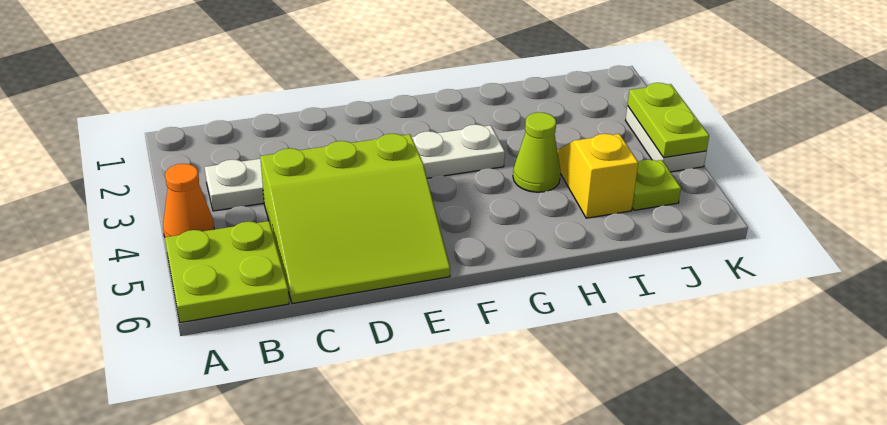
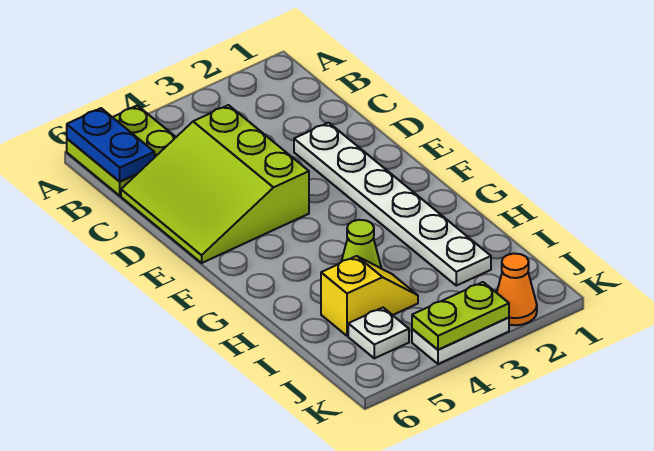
orange 1x1 cone [163,164,214,237] -> orange 1x1 cone moved to [497,253,537,325]
none -> blue 1x2 plate [67,108,154,181]
white 1x6 plate [205,125,505,211] -> white 1x6 plate moved to [294,123,491,286]
lime 1x1 plate [632,160,681,210] -> white 1x1 plate [348,308,409,358]

